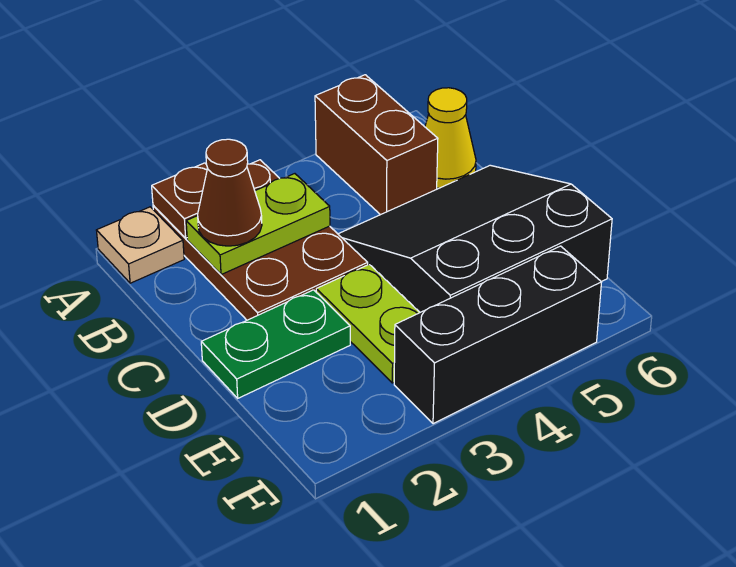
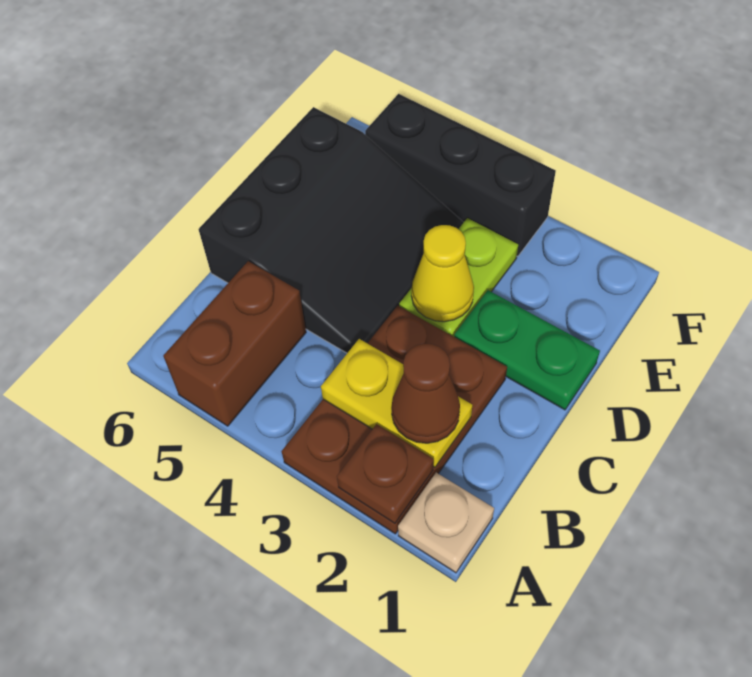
lime 1x2 plate [186,174,330,275] -> yellow 1x2 plate [321,339,472,467]
yellow 1x1 cone [425,88,476,188] -> yellow 1x1 cone moved to [411,225,474,322]
black 3x3 slope [338,165,612,312] -> black 3x3 slope turned to [198,107,464,353]

